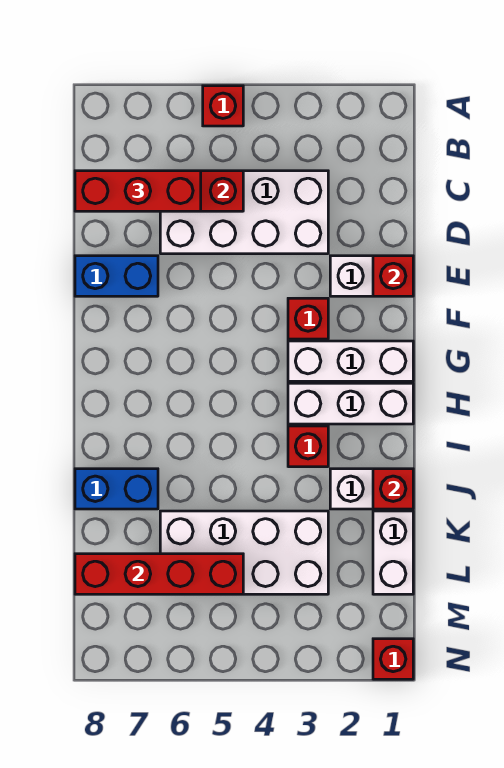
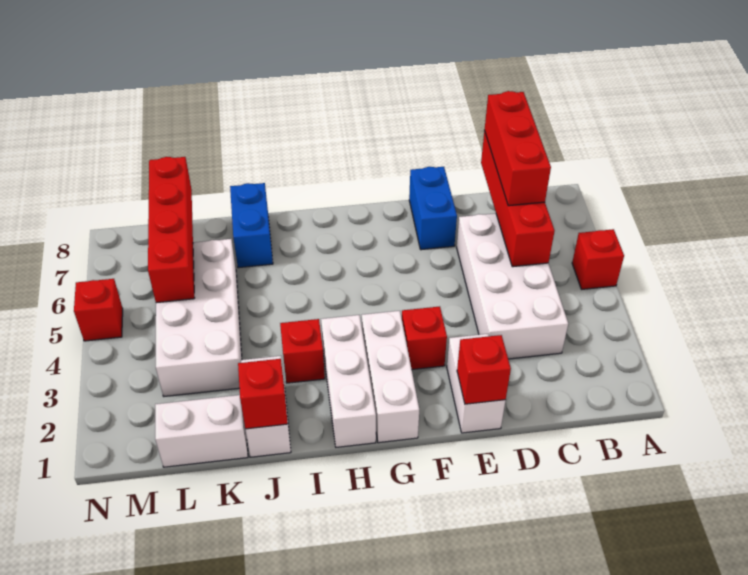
red 1x1 brick [373,639,413,679] -> red 1x1 brick moved to [74,279,123,341]

